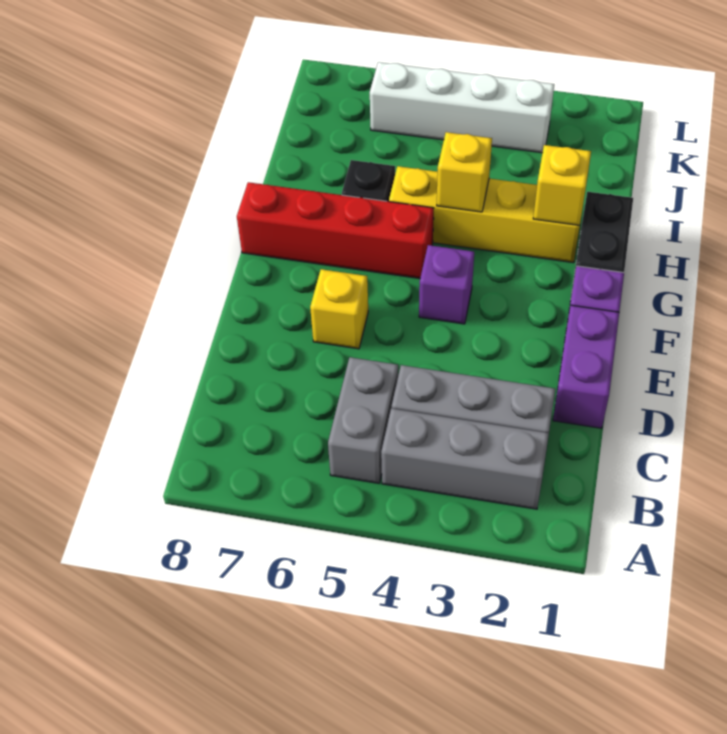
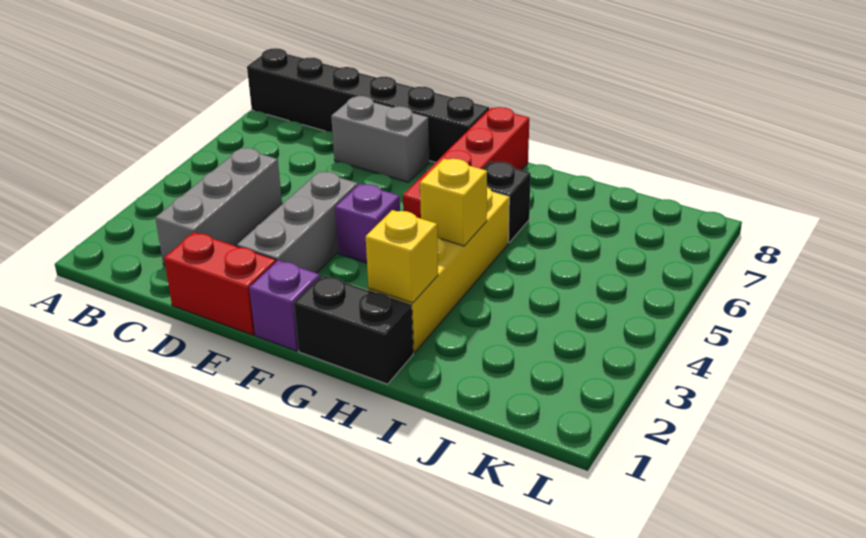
none -> black 1x6 brick [247,48,489,163]
grey 1x3 brick [381,408,549,509] -> grey 1x3 brick moved to [237,172,358,273]
grey 1x2 brick [328,357,398,483] -> grey 1x2 brick moved to [331,96,430,182]
purple 1x2 brick [553,305,619,428] -> red 1x2 brick [164,232,276,335]
yellow 1x1 brick [310,269,368,349] -> none
white 1x4 brick [370,62,554,153] -> none

